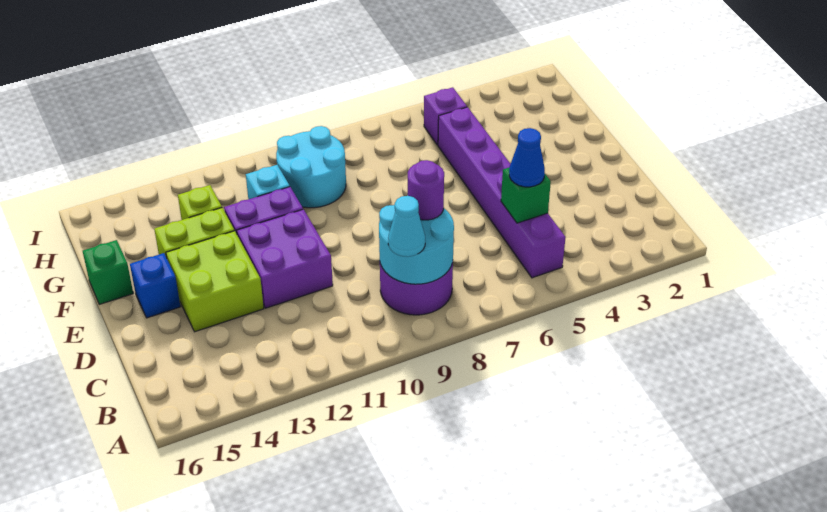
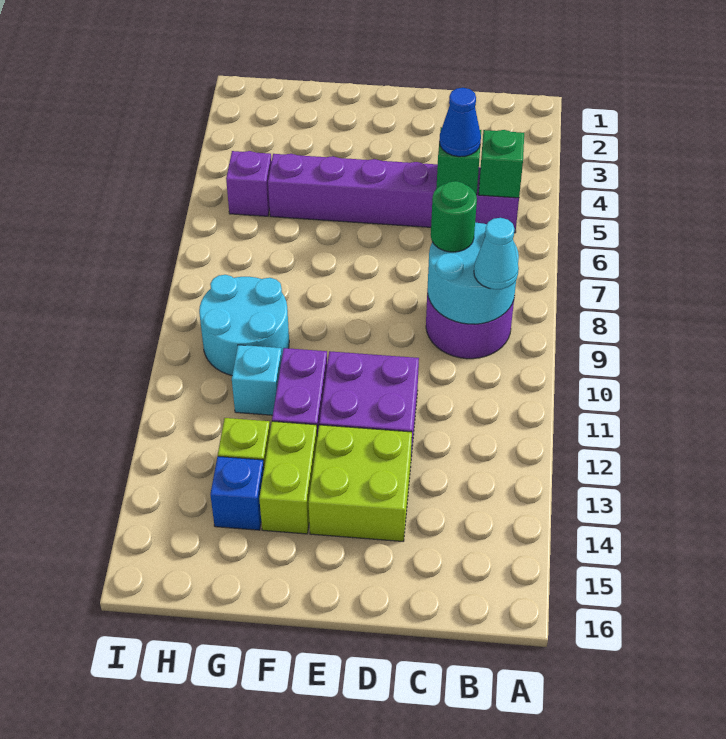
purple 1x1 round brick [408,160,444,220] -> green 1x1 round brick [431,181,477,252]
blue 1x1 brick [130,253,180,318] -> blue 1x1 brick moved to [210,456,264,530]
green 1x1 brick [83,240,133,304] -> green 1x1 brick moved to [479,130,524,198]

